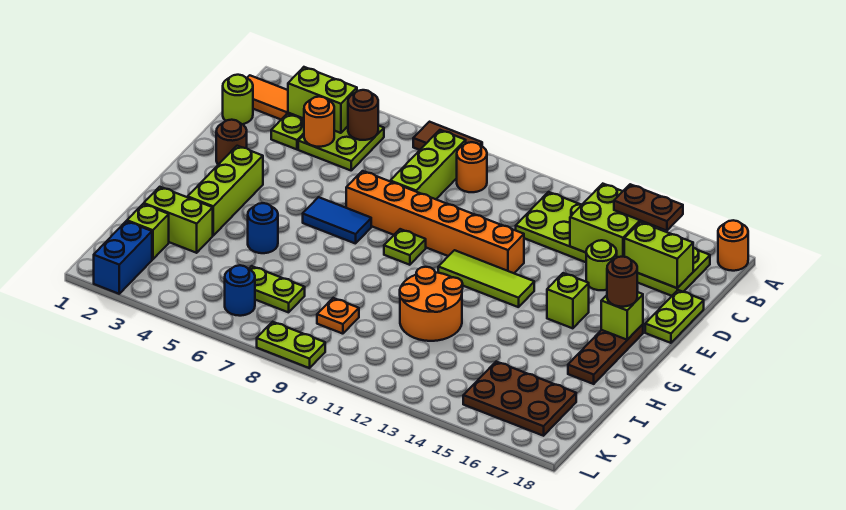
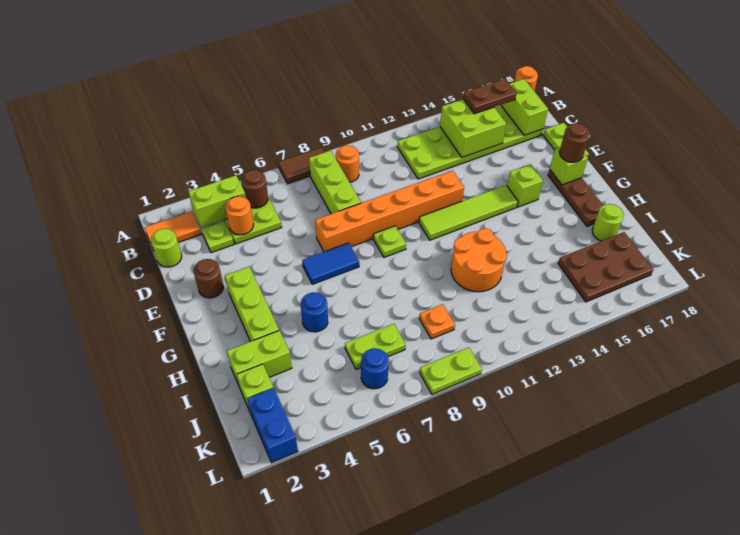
lime 1x2 brick [624,222,693,288] -> lime 1x2 brick turned to [501,79,548,135]
lime 1x1 round brick [586,240,617,290] -> lime 1x1 round brick moved to [592,204,624,241]
lime 1x3 tile [438,250,534,307] -> lime 1x4 tile [419,185,518,240]

